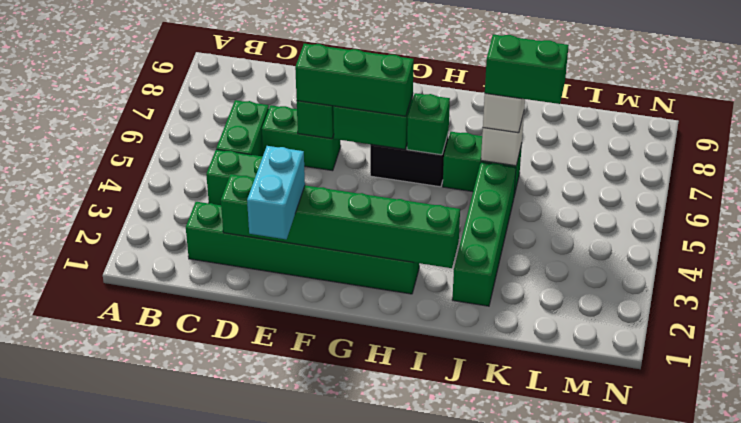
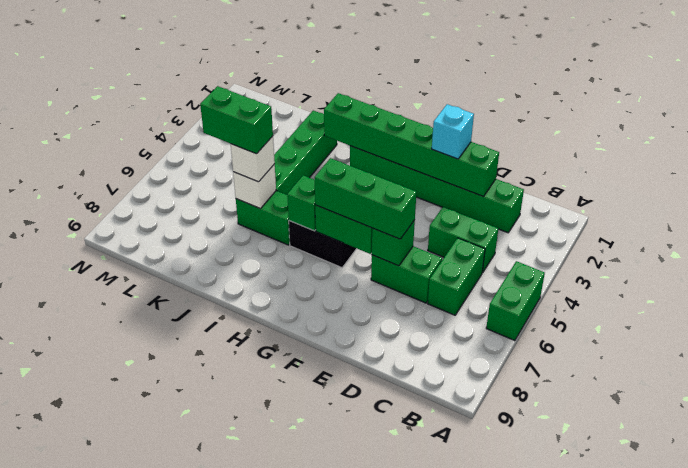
none -> green 1x2 brick [486,261,545,341]
cyan 1x2 brick [247,146,305,239] -> cyan 1x1 brick [432,104,474,159]

